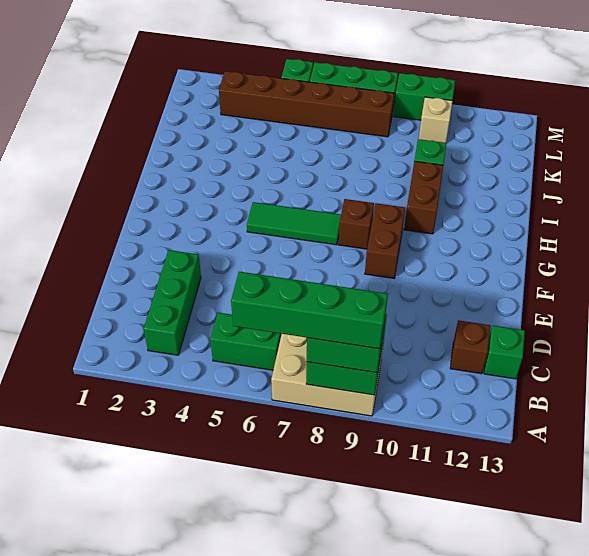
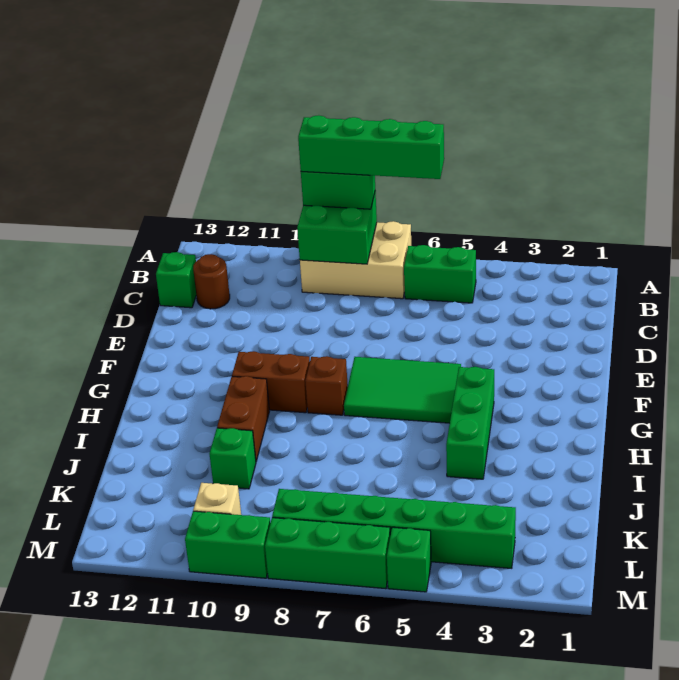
green 1x3 brick [144,250,201,355] -> green 1x3 brick moved to [446,367,494,479]
brown 1x1 brick [450,320,490,374] -> brown 1x1 round brick [193,254,230,309]
brown 1x2 brick [365,203,405,278] -> brown 1x2 brick turned to [232,351,310,413]
green 1x3 tile [247,202,341,245] -> green 2x3 tile [344,357,461,423]
brown 1x6 brick [219,71,394,137] -> green 1x6 brick [272,489,516,568]

